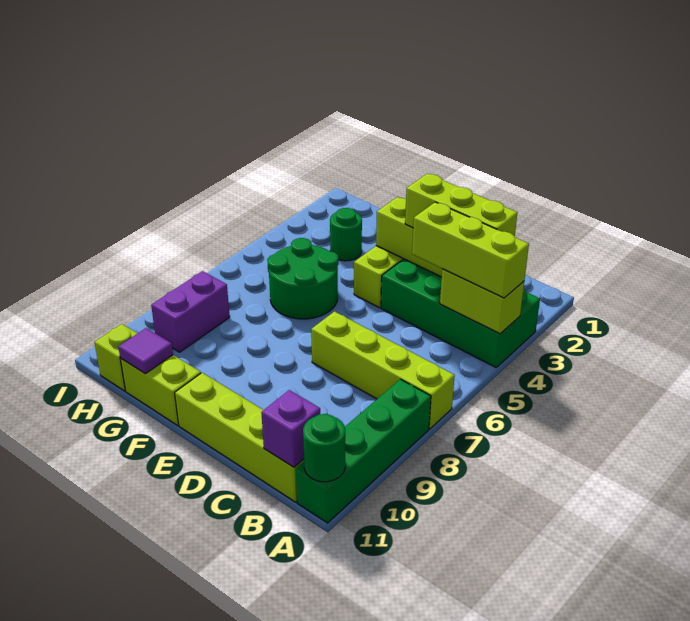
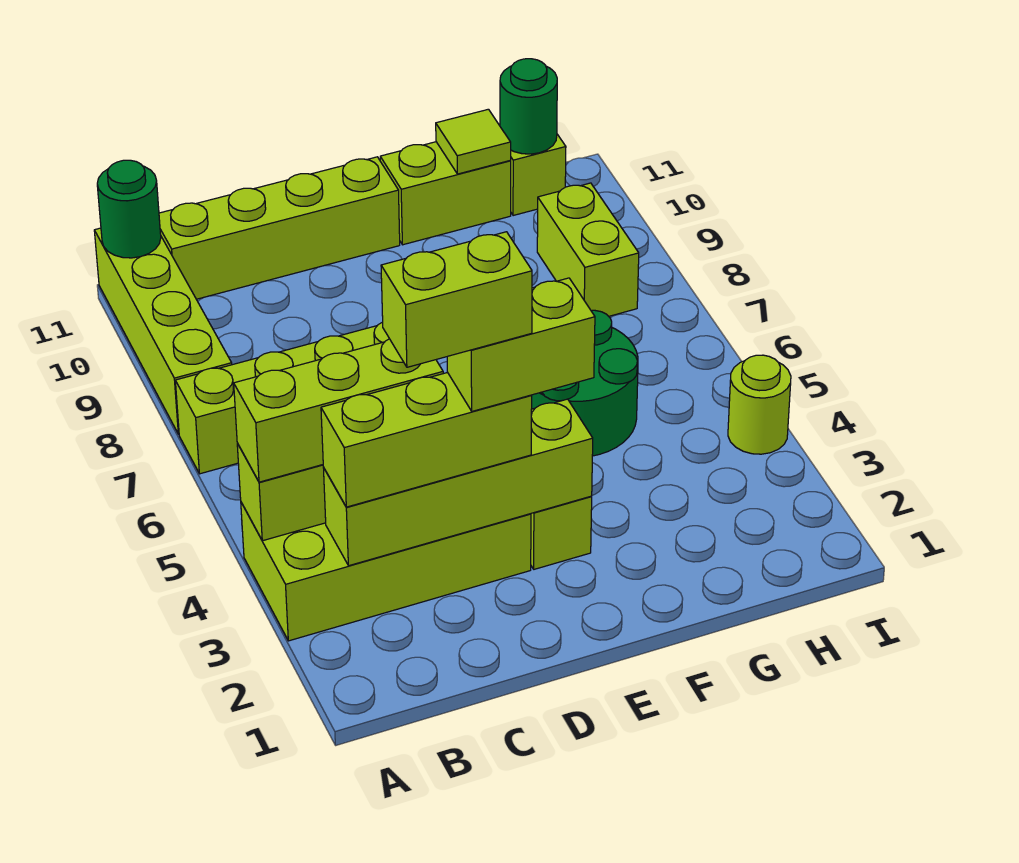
green 2x4 brick [381,259,540,367] -> lime 2x4 brick [241,503,531,641]
green 1x4 brick [296,379,431,523] -> lime 1x4 brick [94,228,232,434]
purple 1x1 brick [261,390,320,467] -> none
none -> lime 1x2 brick [381,232,532,367]
none -> lime 1x2 brick [447,278,595,411]
green 1x1 round brick [330,208,362,261] -> green 1x1 round brick moved to [500,59,557,154]
purple 1x1 tile [118,328,173,374] -> lime 1x1 tile [436,109,511,174]
purple 1x2 brick [151,271,230,352] -> lime 1x2 brick [537,183,639,316]
none -> lime 1x1 round brick [728,355,791,454]

